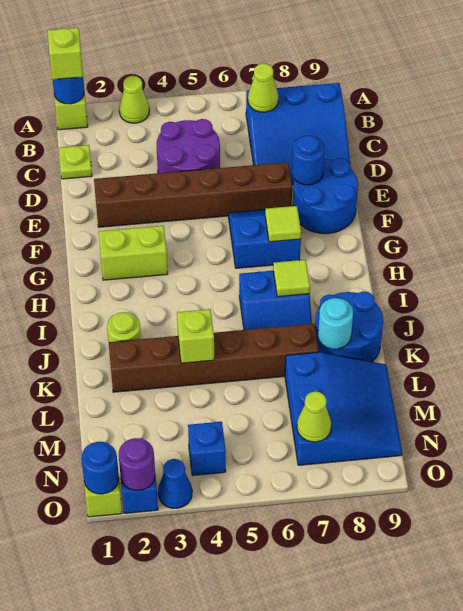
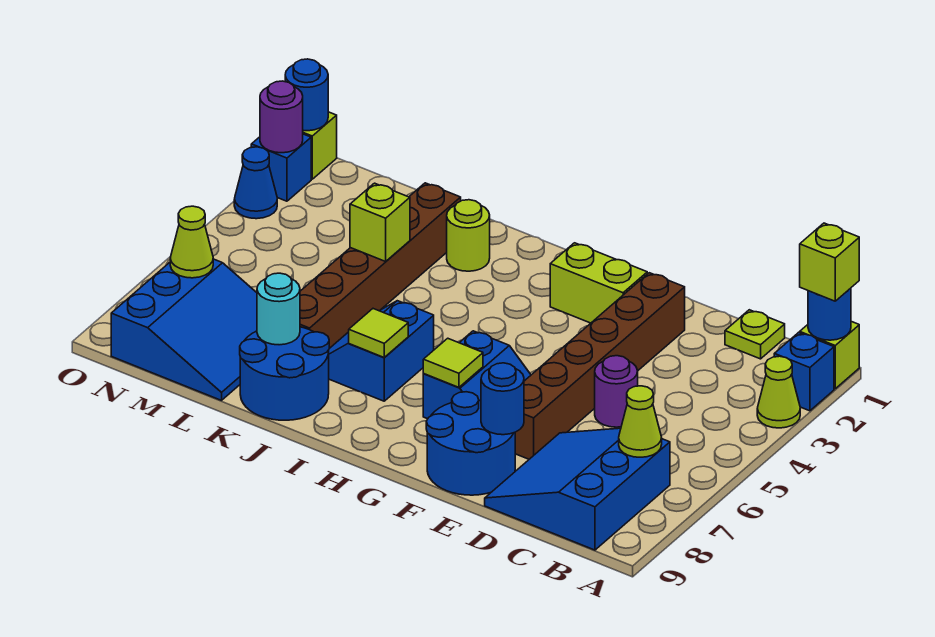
purple 2x2 round brick [157,119,220,173] -> purple 1x1 round brick [595,356,638,427]
lime 1x2 brick [99,226,168,280] -> lime 1x2 brick turned to [550,243,647,323]
blue 3x3 slope [285,352,402,465] -> blue 3x3 slope turned to [111,259,257,400]
blue 1x1 brick [188,422,226,476] -> blue 1x1 brick moved to [774,333,834,411]

